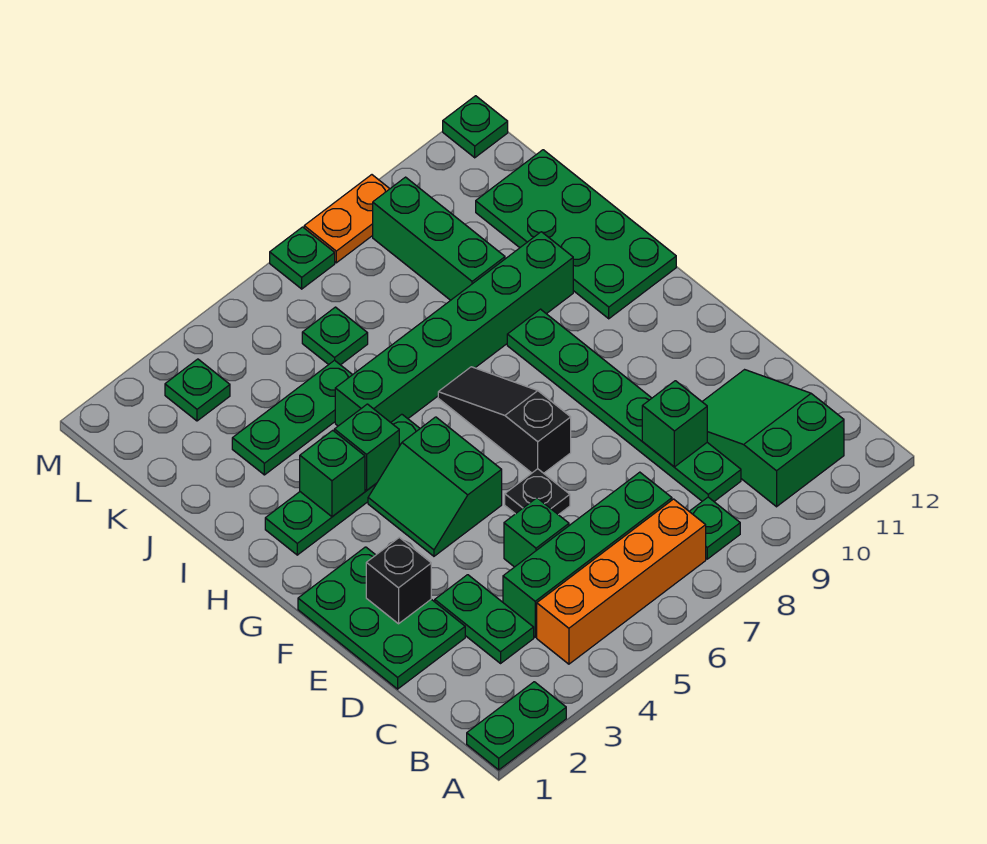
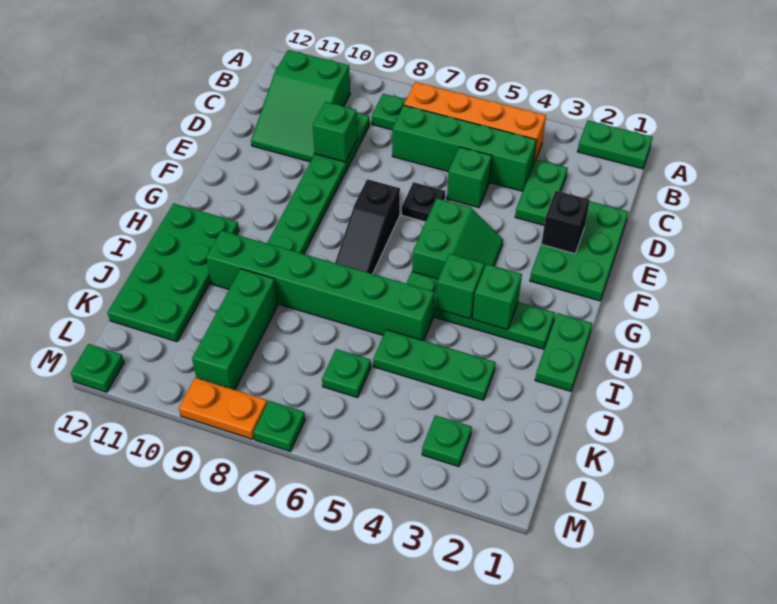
none -> green 1x2 plate [535,313,592,391]

